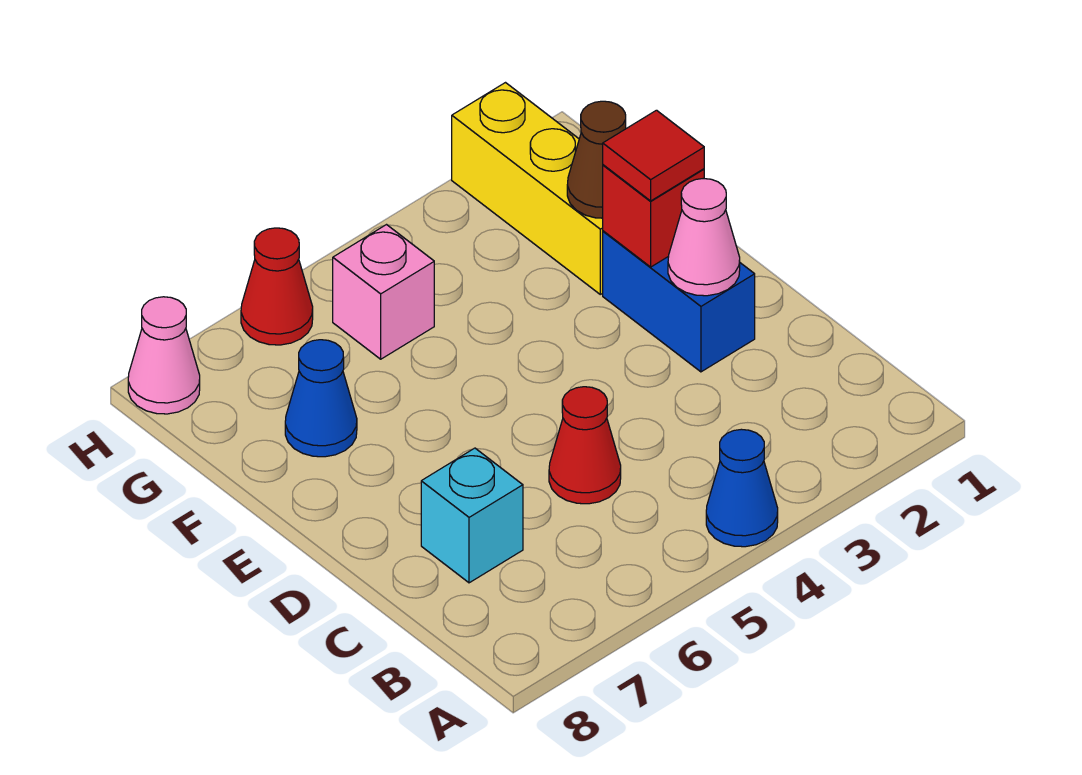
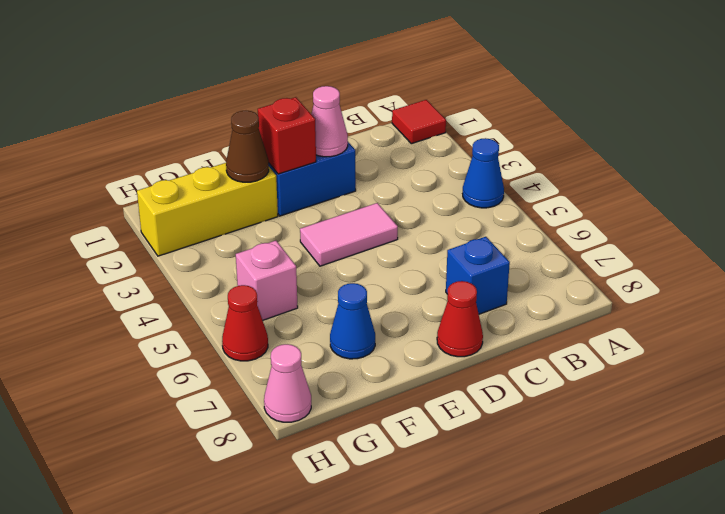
red 1x1 cone [549,387,621,504] -> red 1x1 cone moved to [437,281,483,357]
cyan 1x1 brick [421,448,523,583] -> blue 1x1 brick [446,237,510,314]
none -> pink 1x2 tile [300,203,398,266]
red 1x1 tile [603,110,704,201] -> red 1x1 tile moved to [392,100,446,144]

